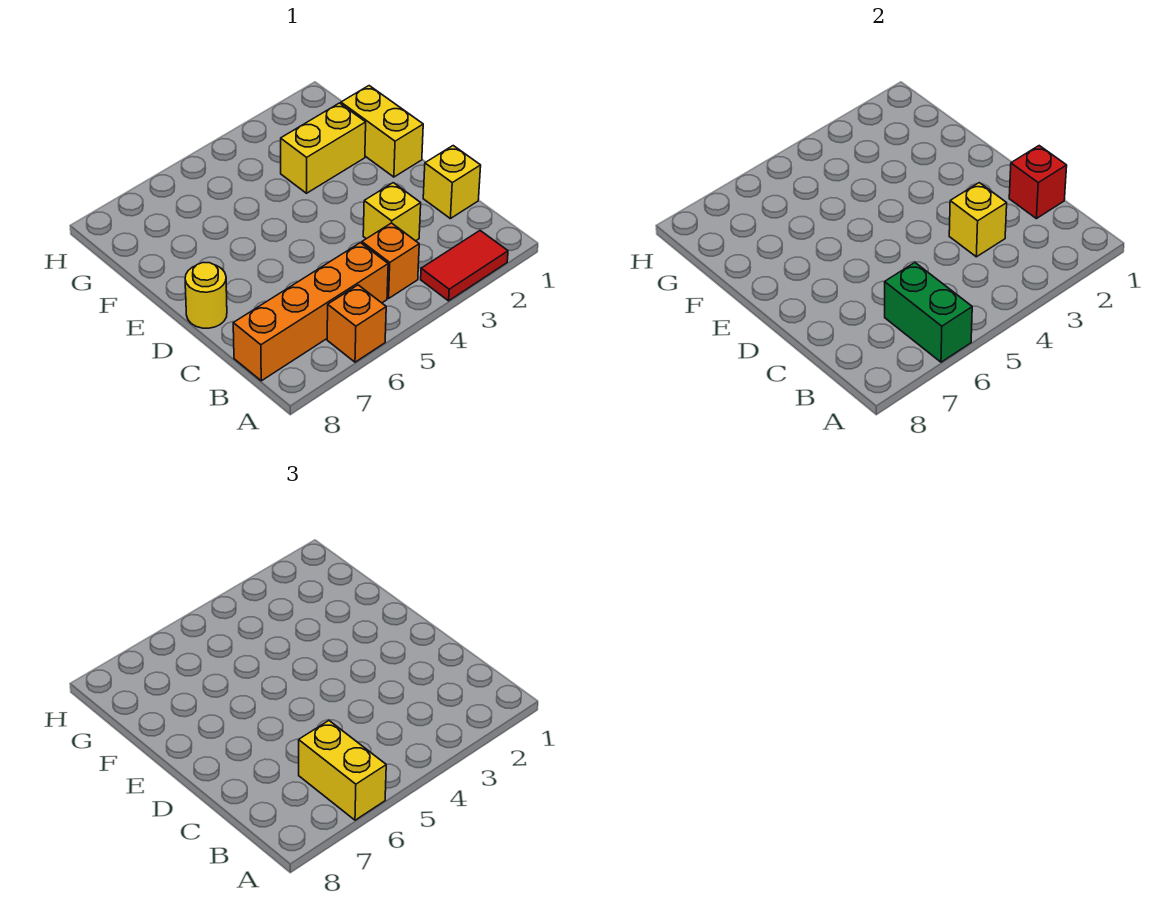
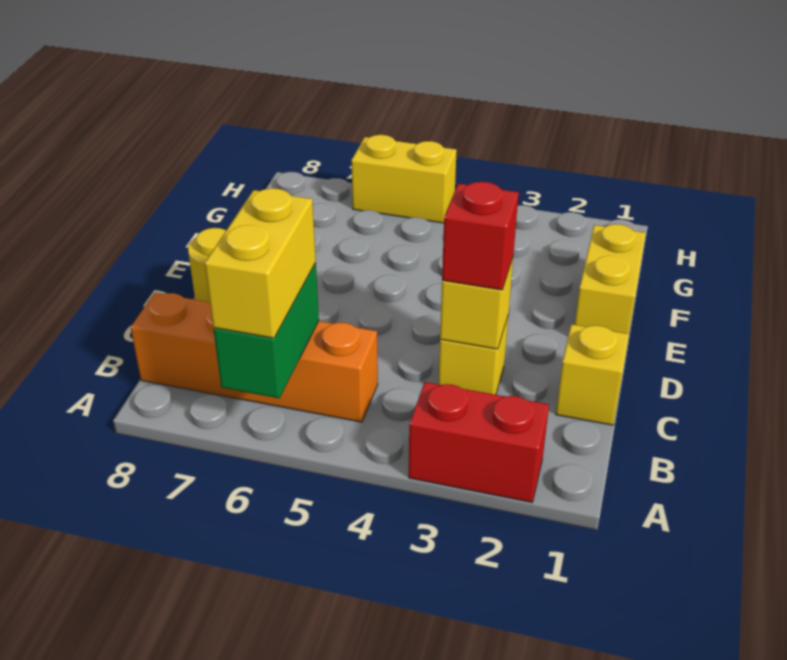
red 1x2 tile [421,231,508,301] -> red 1x2 brick [409,382,549,502]
orange 1x1 brick [327,285,386,362] -> none
orange 1x1 brick [362,223,419,298] -> none
red 1x1 brick [1009,146,1067,219] -> red 1x1 brick moved to [442,182,519,290]
yellow 1x2 brick [281,103,366,193] -> yellow 1x2 brick moved to [351,135,457,223]

